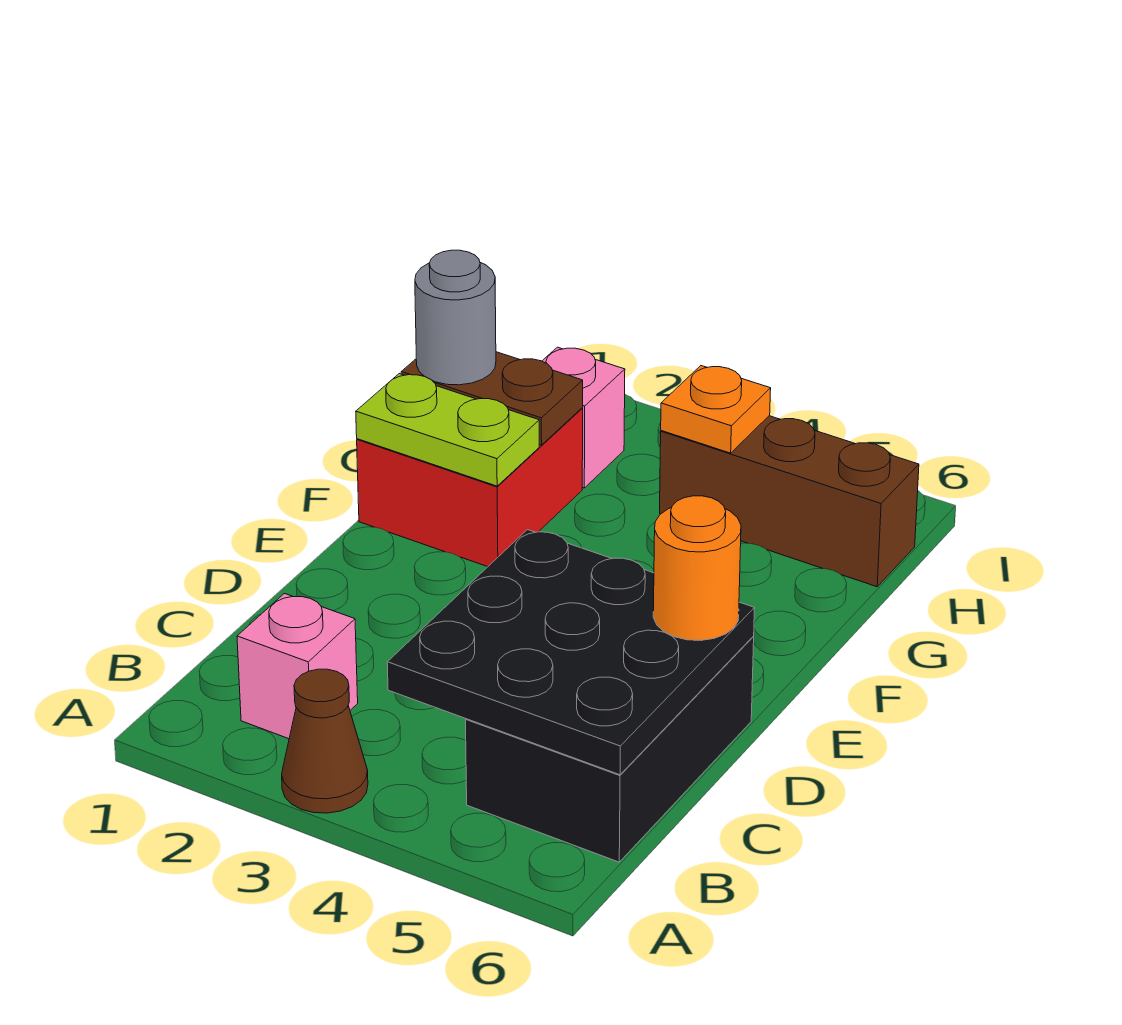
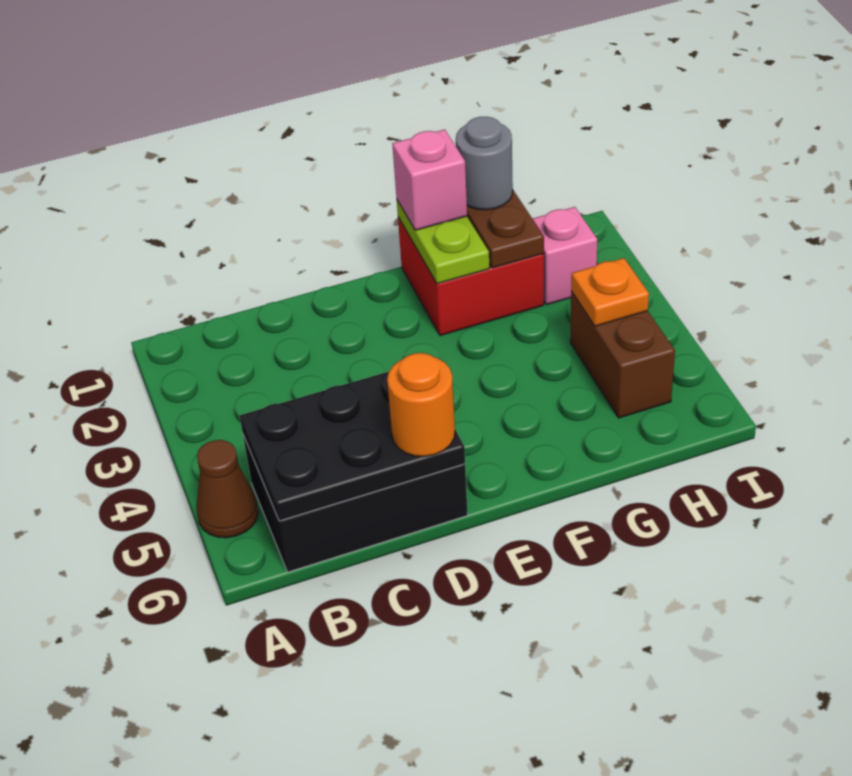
brown 1x1 cone [282,669,368,813] -> brown 1x1 cone moved to [196,440,258,538]
pink 1x1 brick [237,594,358,739] -> pink 1x1 brick moved to [392,129,467,230]
black 3x3 plate [387,530,754,775] -> black 2x3 plate [240,371,465,521]
brown 1x3 brick [660,416,919,587] -> brown 1x2 brick [570,291,675,418]

